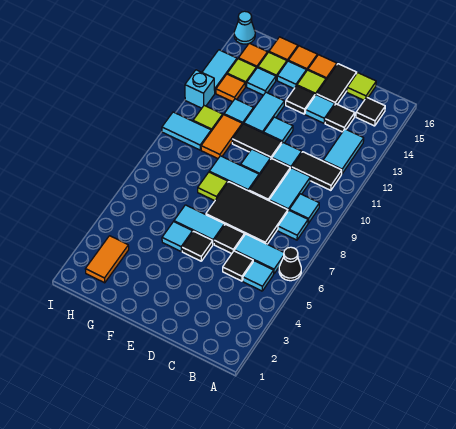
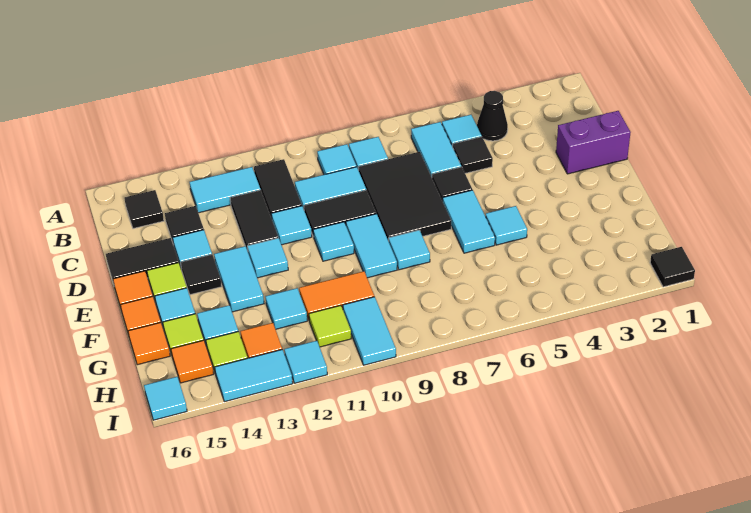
black 1x1 cone [279,247,301,281] -> black 1x1 cone moved to [477,91,508,141]
lime 1x1 tile [347,73,376,100] -> none
none -> purple 1x2 brick [556,111,631,174]
black 1x1 tile [182,231,213,261] -> black 1x1 tile moved to [650,247,695,287]
black 1x2 tile [232,124,282,160] -> black 1x2 tile moved to [230,190,278,251]
lime 1x1 tile [198,172,228,201] -> cyan 1x1 tile [389,230,430,270]
cyan 1x2 tile [244,92,284,133] -> cyan 1x2 tile turned to [214,246,264,312]
orange 1x2 tile [85,236,129,283] -> none
cyan 1x1 brick [185,70,215,108] -> cyan 1x1 tile [284,341,327,383]
cyan 1x1 cone [234,11,255,44] -> cyan 1x1 tile [144,377,187,420]

